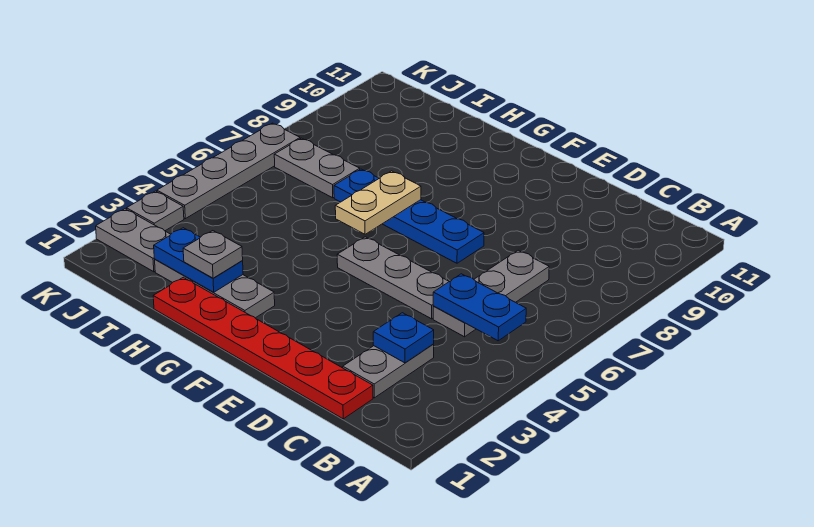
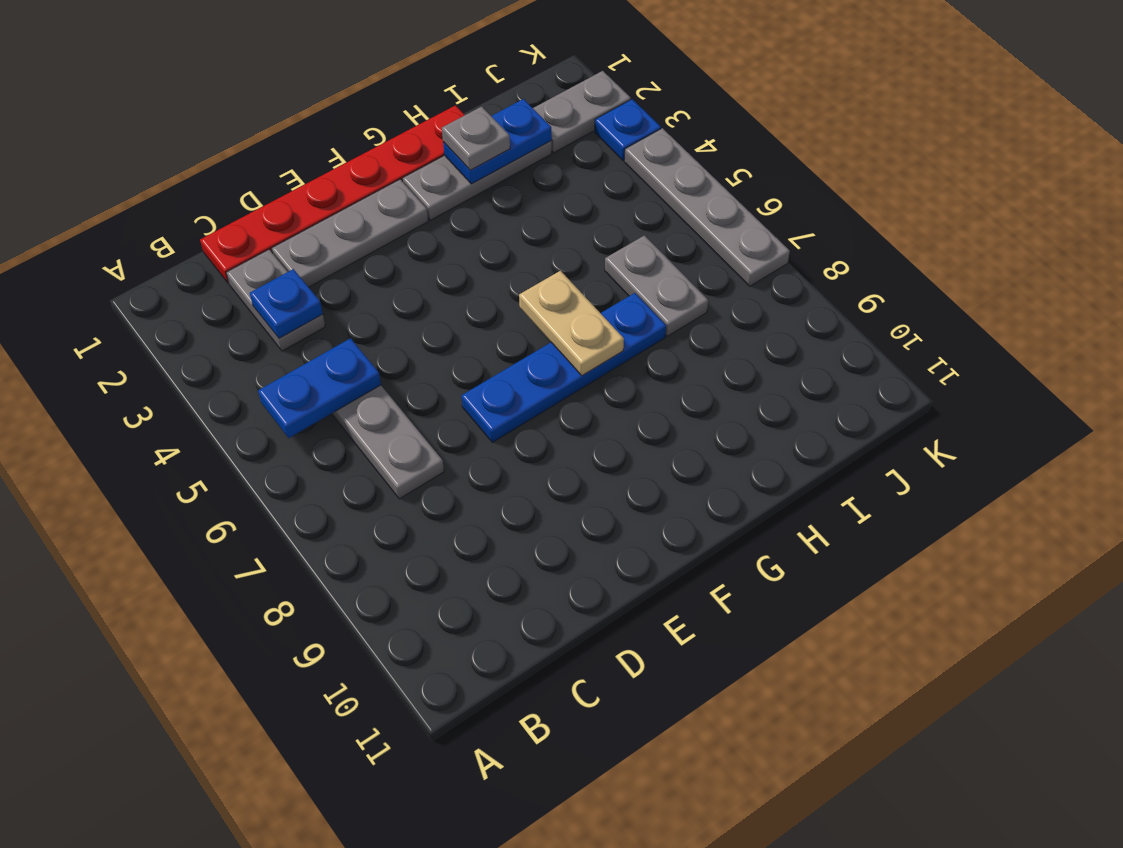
grey 1x3 plate [337,237,449,319] -> grey 1x3 plate moved to [272,179,428,287]
grey 1x2 plate [274,138,360,198] -> grey 1x2 plate turned to [605,236,708,336]
grey 1x1 plate [127,191,184,231] -> blue 1x1 plate [595,99,661,160]

